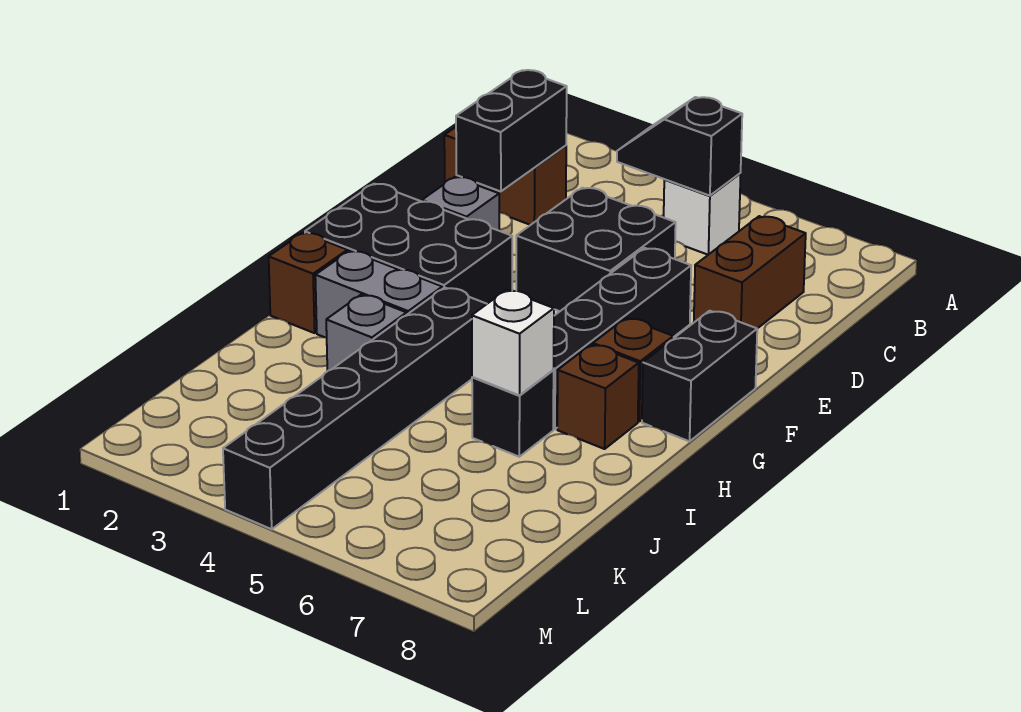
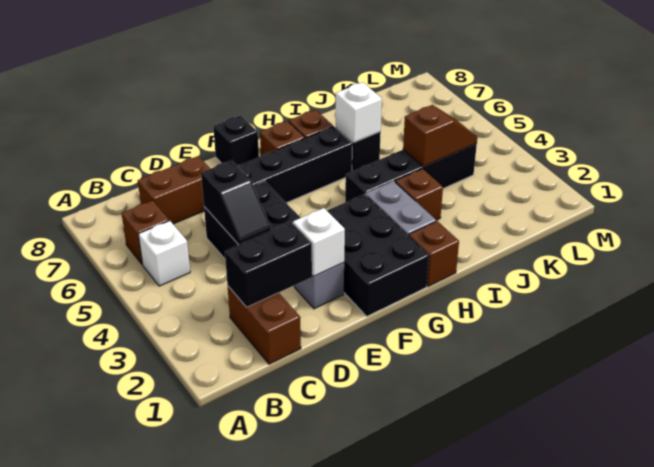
black 1x2 slope [617,97,742,196] -> black 1x2 slope moved to [201,160,271,245]
none -> brown 1x1 brick [122,200,169,265]
none -> white 1x1 brick [293,208,345,276]
black 1x2 brick [642,311,757,441] -> black 1x1 brick [213,115,259,165]
black 1x6 brick [223,288,486,529] -> black 1x4 brick [345,143,477,202]
grey 1x1 brick [326,295,407,371] -> brown 1x1 brick [395,169,443,220]
none -> brown 1x2 slope [403,105,477,167]

